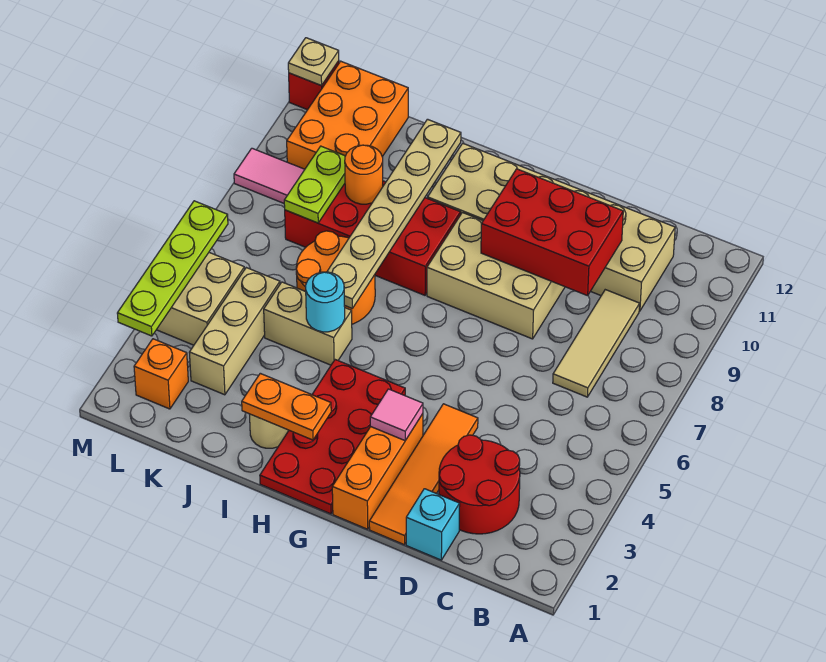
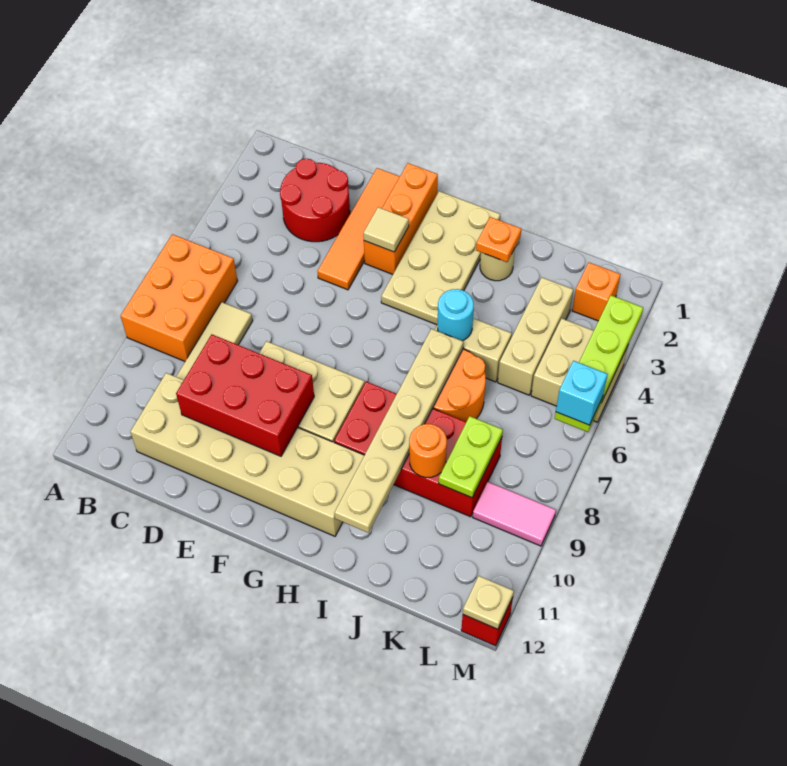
cyan 1x1 brick [406,489,460,560] -> cyan 1x1 brick moved to [556,361,608,425]
pink 1x1 tile [370,389,423,441] -> tan 1x1 tile [363,207,409,252]
red 2x4 plate [260,360,405,514] -> tan 2x4 plate [381,191,500,325]
orange 1x2 plate [242,373,331,440] -> orange 1x1 plate [476,217,521,262]
orange 2x3 brick [287,61,408,169] -> orange 2x3 brick moved to [121,234,237,361]

